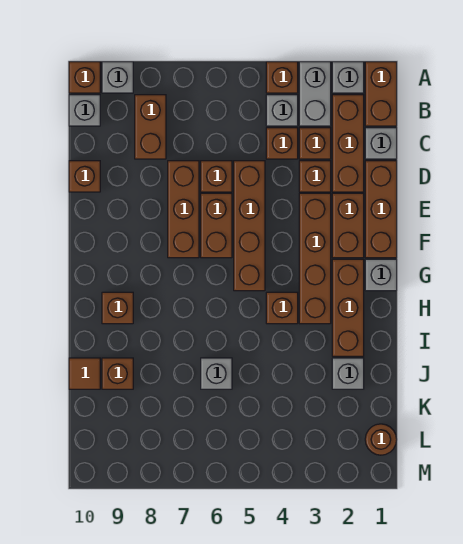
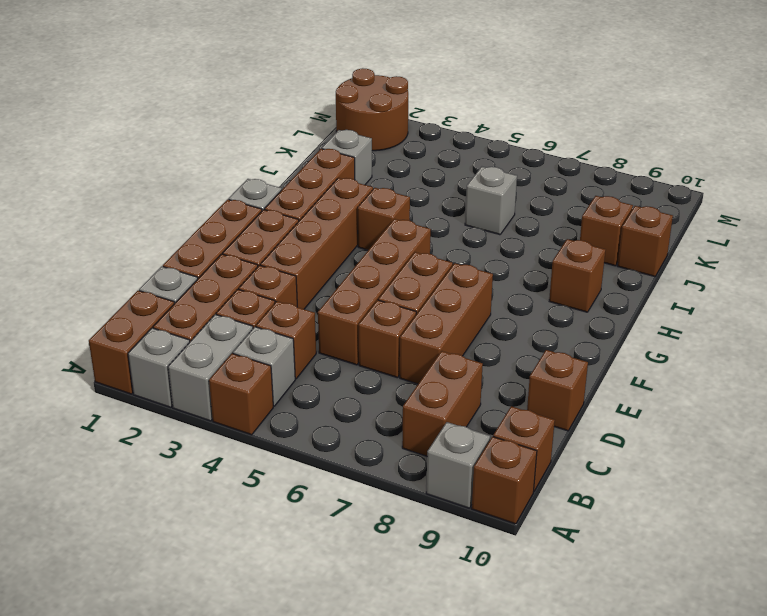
grey 1x1 brick [69,95,100,126] -> brown 1x1 brick [493,406,555,491]
brown 1x1 tile [69,358,100,389] -> brown 1x1 brick [618,206,673,277]
brown 1x1 round brick [365,424,397,455] -> brown 2x2 round brick [336,68,408,151]

